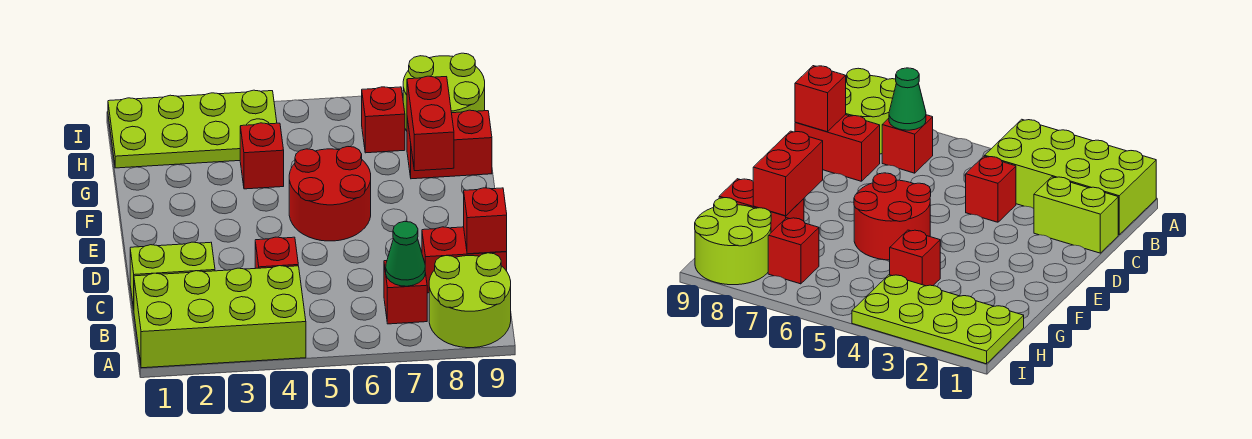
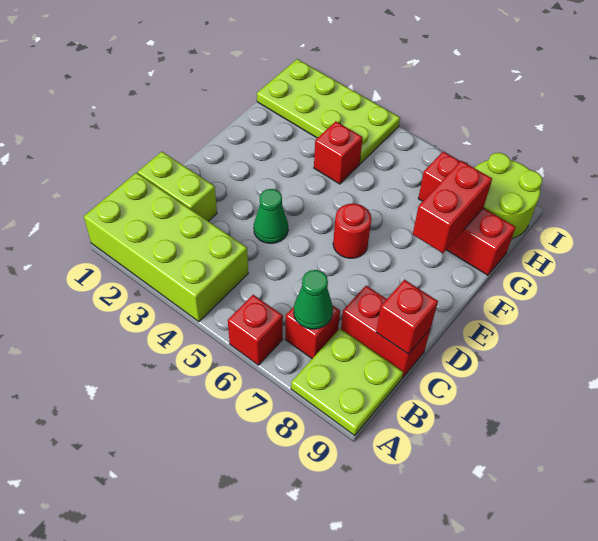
lime 2x2 round brick [429,253,511,348] -> lime 2x2 plate [291,329,403,435]
red 1x1 brick [255,237,298,268] -> red 1x1 brick moved to [228,295,283,365]
none -> green 1x1 cone [254,189,288,243]
red 2x2 round brick [289,147,371,241] -> red 1x1 round brick [333,204,372,258]

